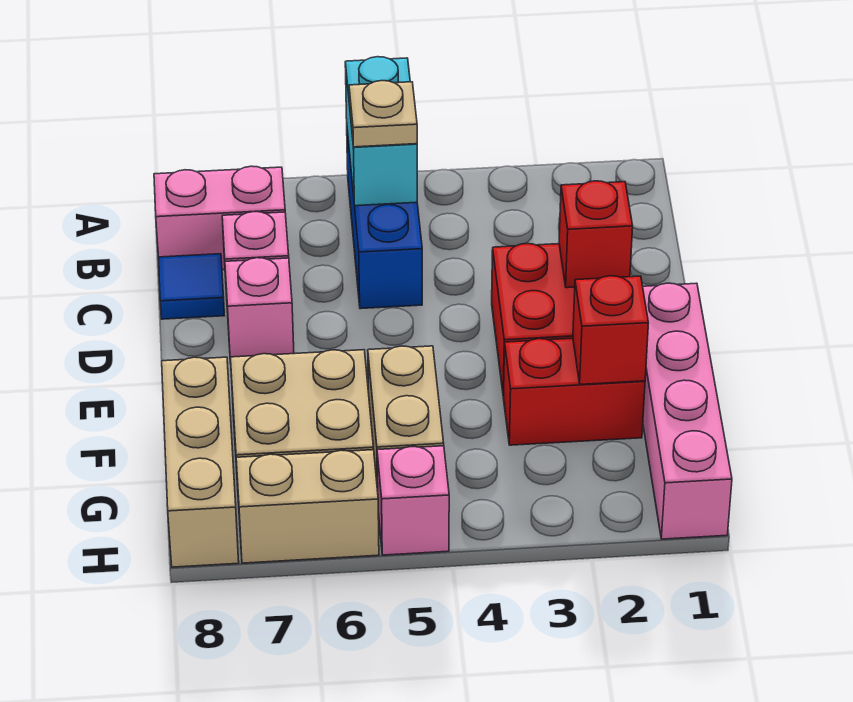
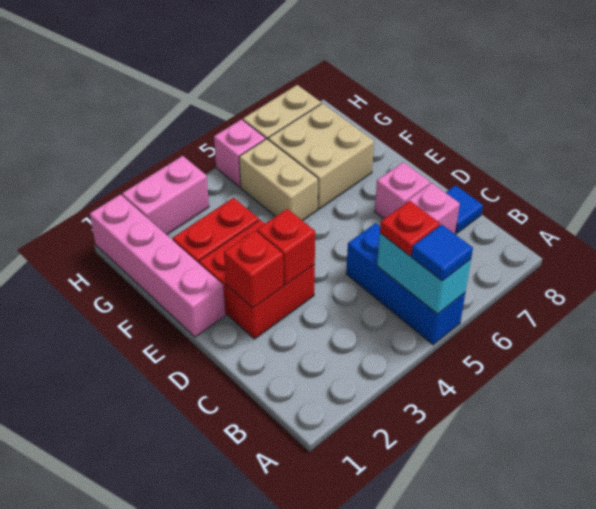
none -> blue 1x1 tile [411,224,473,281]
tan 1x1 plate [349,81,417,147] -> red 1x1 plate [380,201,440,256]
pink 1x2 brick [154,166,285,270] -> pink 1x2 brick moved to [122,156,209,235]
red 1x1 brick [573,276,648,384] -> red 1x1 brick moved to [257,209,315,285]
tan 1x3 brick [162,357,239,567] -> none

